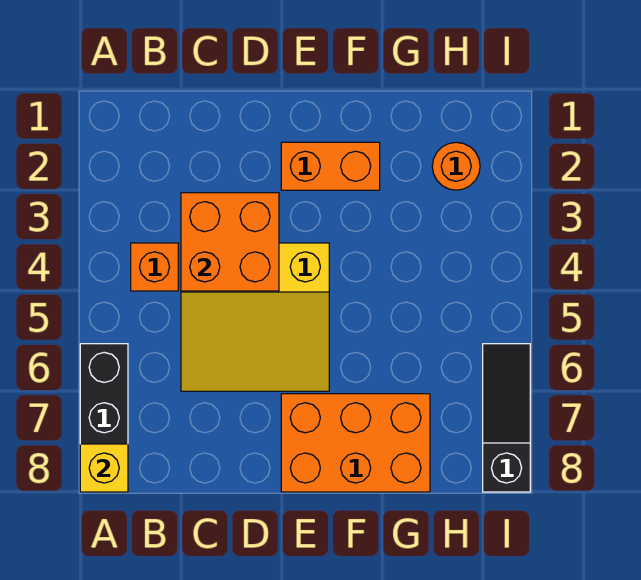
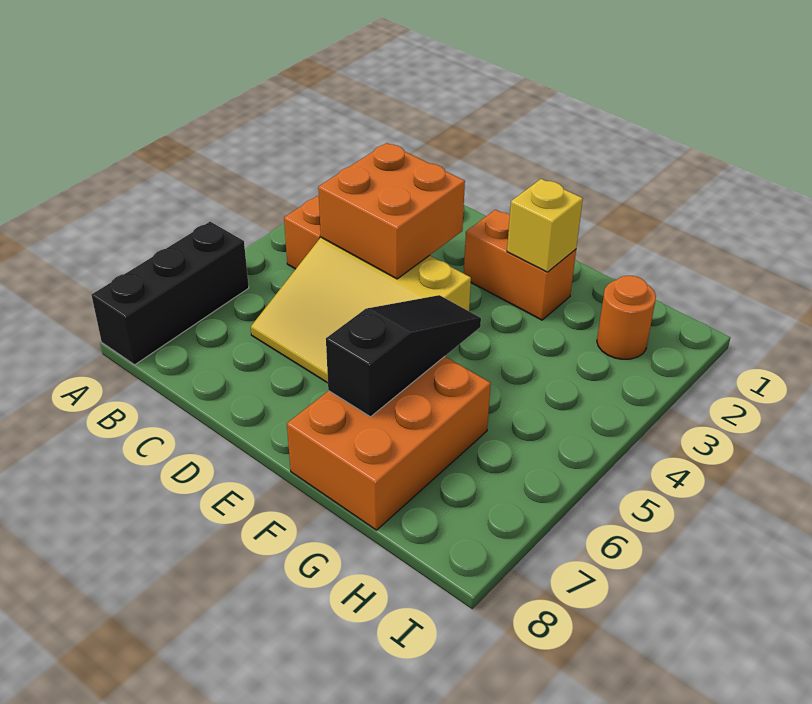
yellow 1x1 brick [80,444,128,492] -> yellow 1x1 brick moved to [507,179,583,272]
orange 2x3 brick [281,394,430,492] -> orange 2x3 brick turned to [287,357,491,530]
black 1x3 slope [483,344,530,492] -> black 1x3 slope moved to [326,295,481,417]

